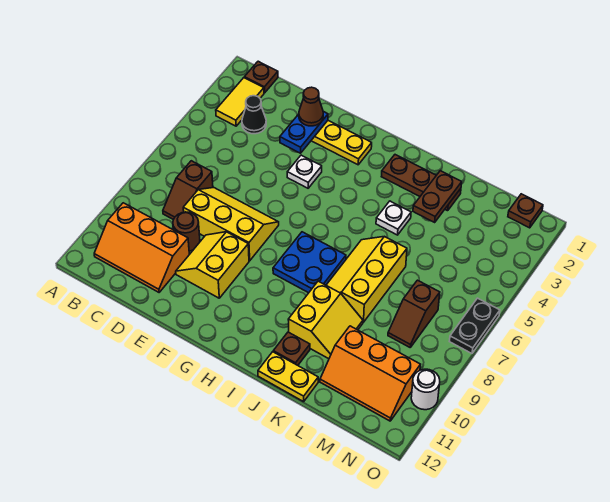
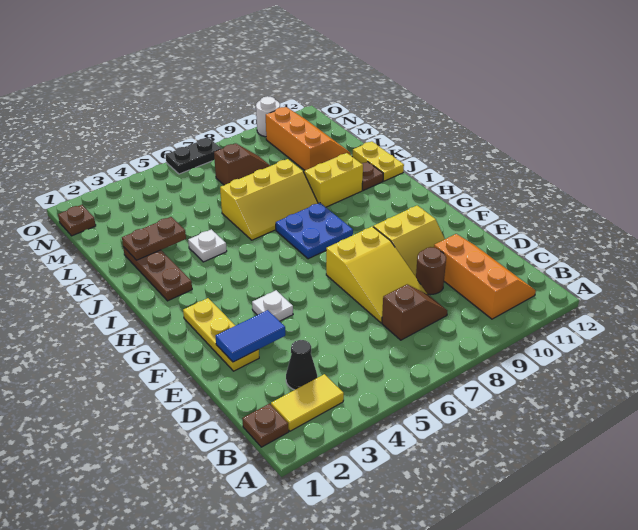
yellow 2x3 slope [183,188,279,261] -> yellow 2x3 slope turned to [326,226,427,323]
blue 1x2 plate [280,111,328,153] -> blue 1x2 tile [216,310,285,362]
brown 1x1 cone [299,87,323,126] -> none

